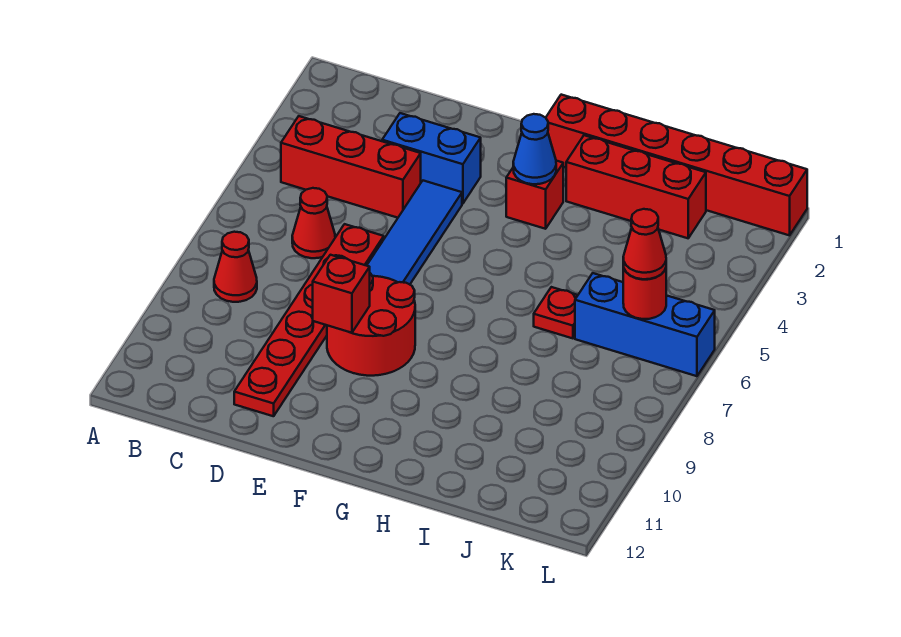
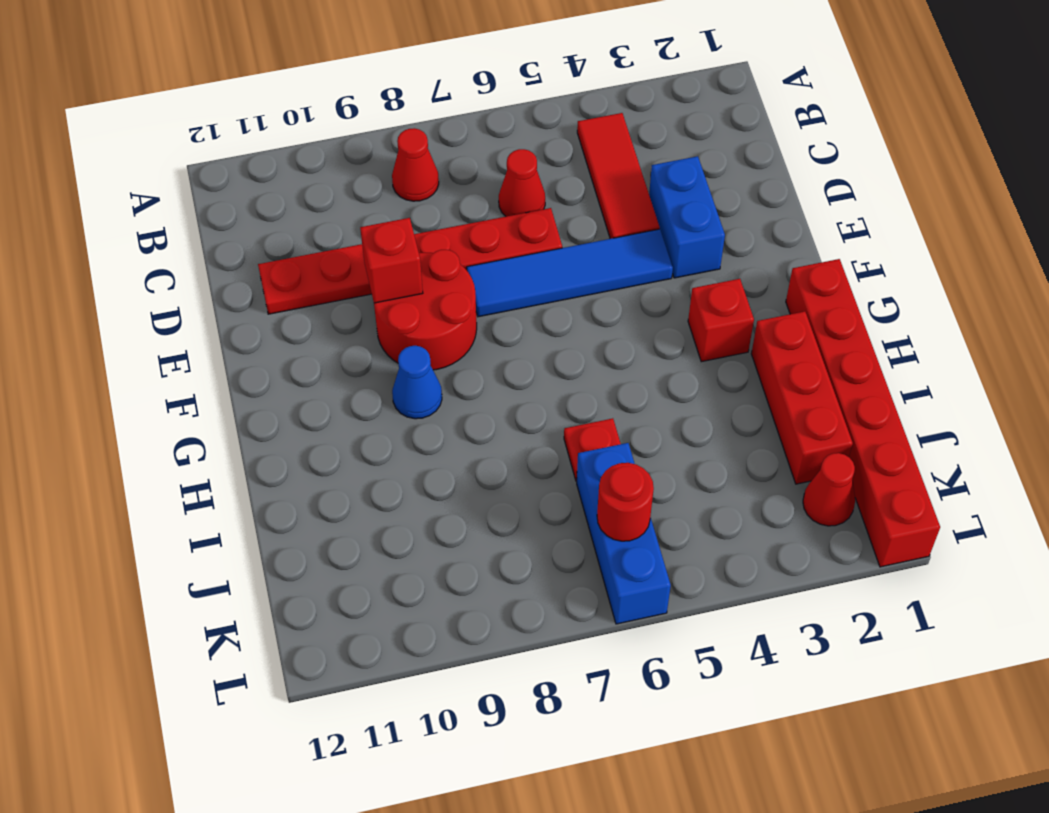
red 1x3 brick [281,116,421,218] -> red 1x3 tile [577,113,660,239]
blue 1x1 cone [513,114,556,184] -> blue 1x1 cone moved to [392,346,442,419]
red 1x1 cone [623,209,666,279] -> red 1x1 cone moved to [803,453,855,526]

